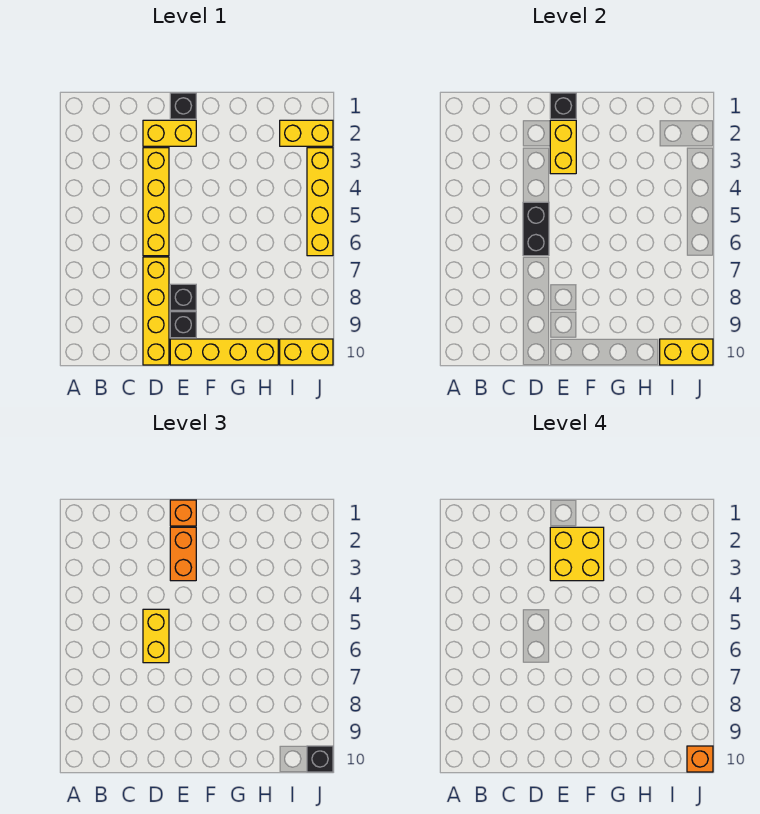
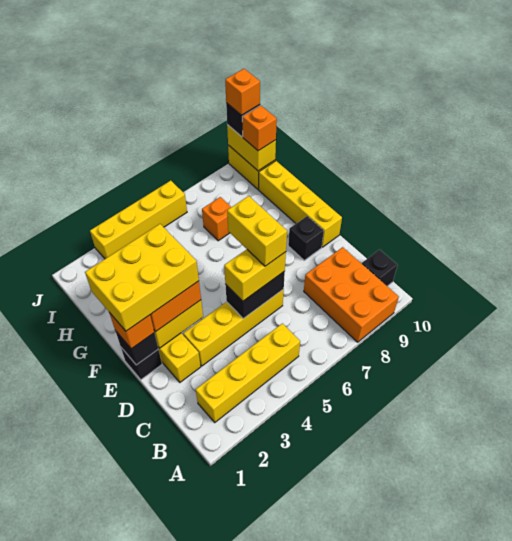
none -> orange 2x3 brick [304,247,399,342]
yellow 1x4 brick [143,257,169,365] -> yellow 1x4 brick moved to [196,323,300,422]
yellow 2x2 brick [550,527,604,581] -> yellow 2x3 brick [85,224,199,331]
black 1x1 brick [170,284,196,310] -> black 1x1 brick moved to [362,250,398,286]
none -> orange 1x1 brick [202,197,231,241]
yellow 1x2 brick [280,120,333,146] -> yellow 1x2 brick moved to [227,196,287,266]
none -> orange 1x1 brick [242,105,277,151]

